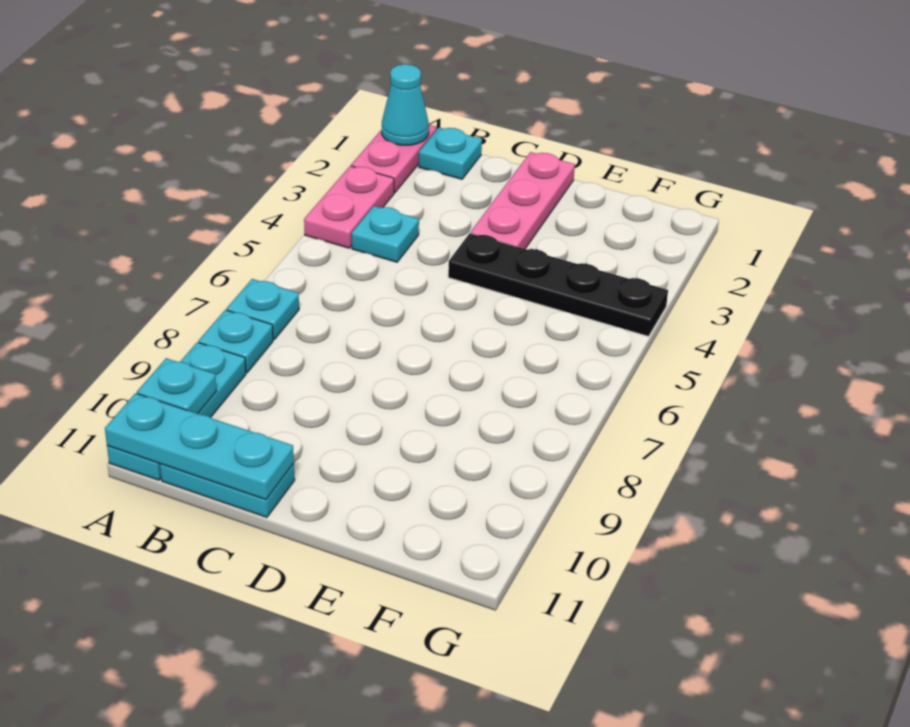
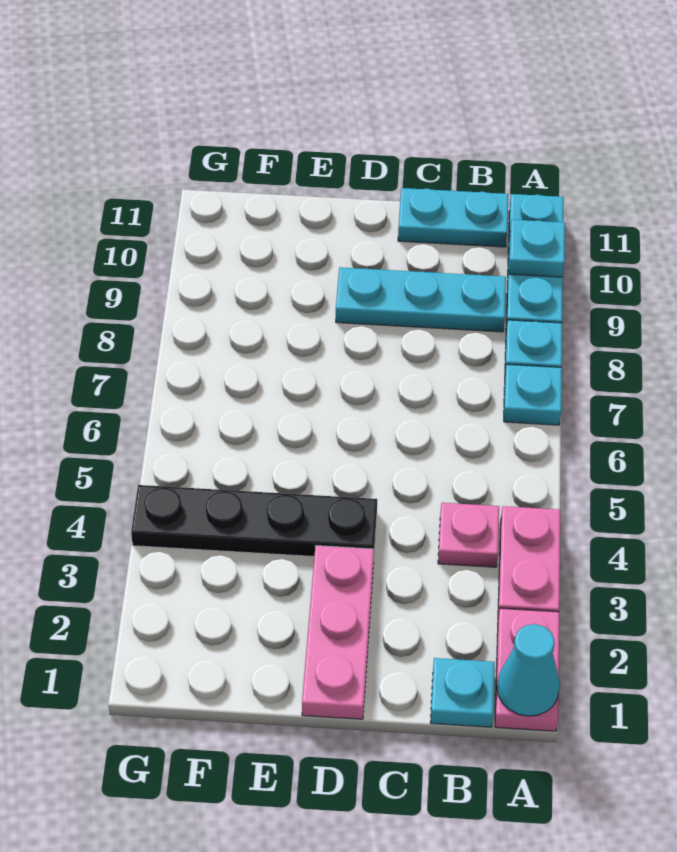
cyan 1x3 plate [105,393,294,500] -> cyan 1x3 plate moved to [336,267,506,332]
cyan 1x1 plate [352,206,419,262] -> pink 1x1 plate [438,503,499,567]

